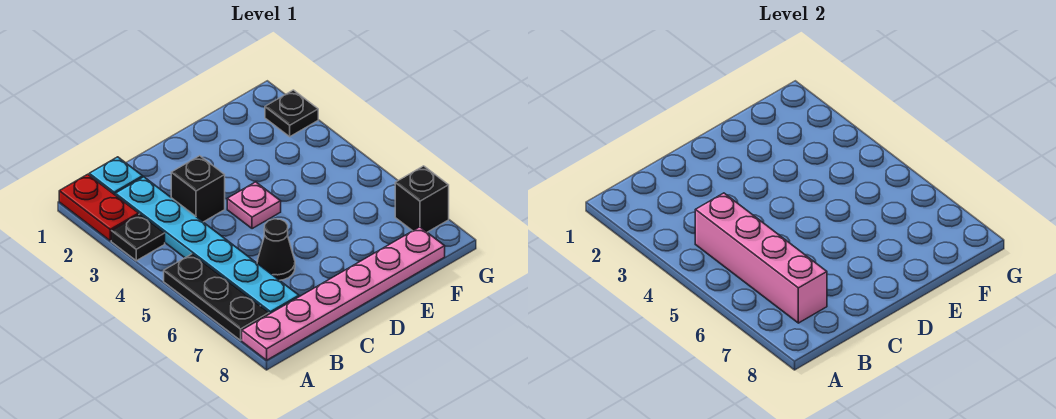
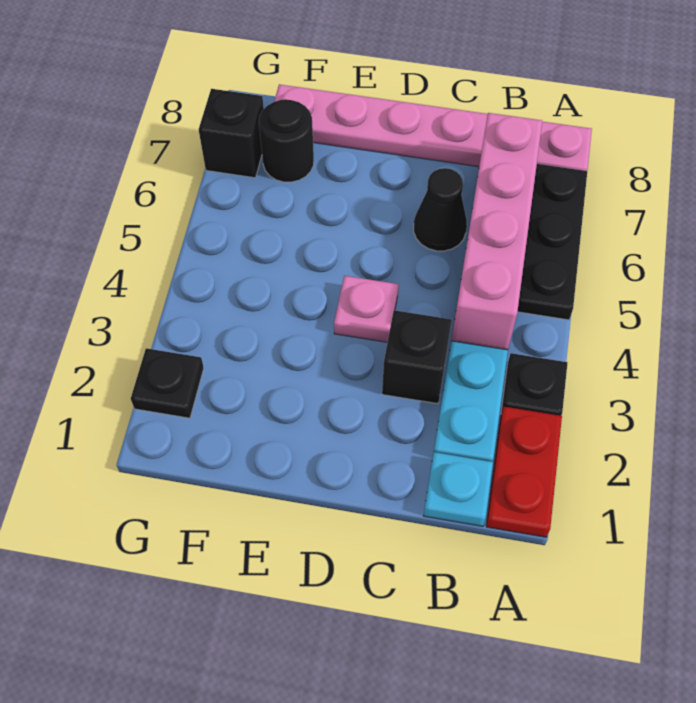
none -> black 1x1 round brick [259,99,314,182]

